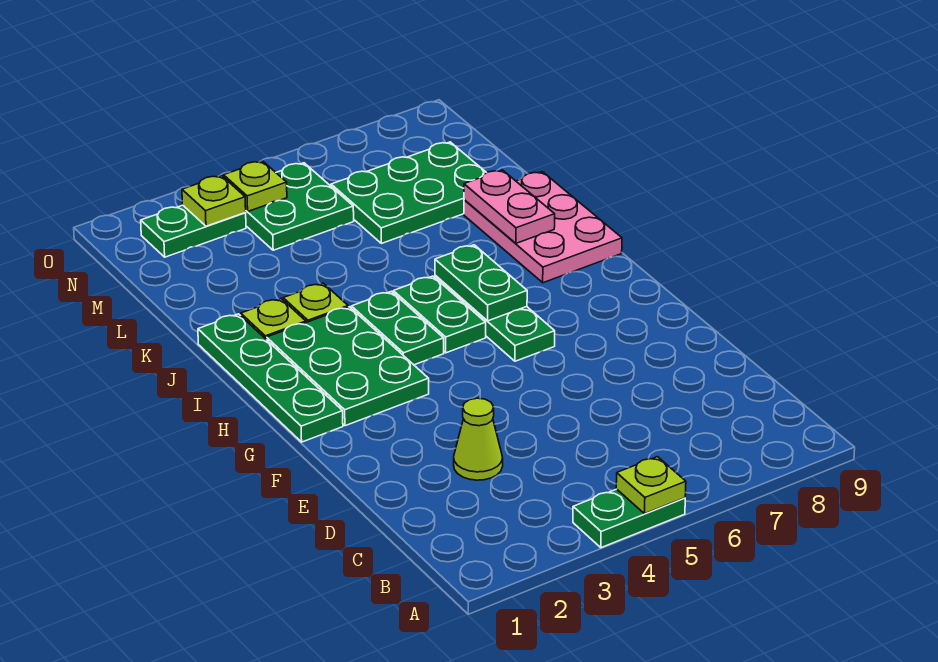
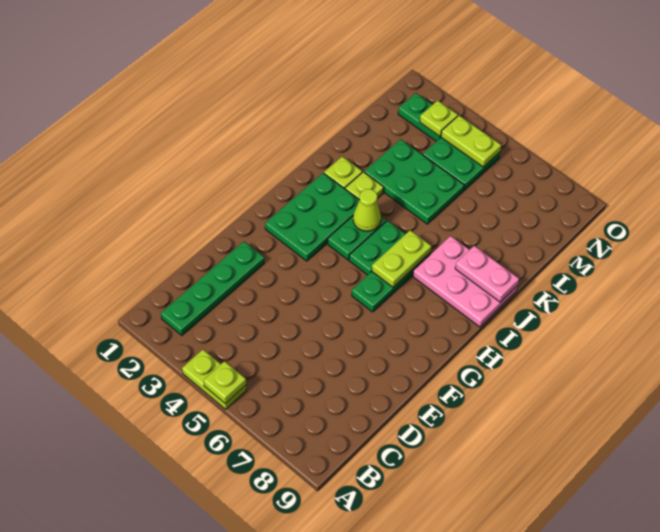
green 1x2 plate [573,489,685,548] -> lime 1x2 plate [182,350,246,409]
lime 1x1 cone [454,398,503,480] -> lime 1x1 cone moved to [353,189,381,231]
green 1x4 plate [198,314,343,442] -> green 1x4 plate moved to [161,242,264,335]
green 1x2 plate [435,245,527,321] -> lime 1x2 plate [372,230,431,287]
pink 2x3 plate [464,172,622,283] -> pink 2x3 plate turned to [413,236,518,327]
pink 1x2 plate [464,170,555,243] -> pink 1x2 plate turned to [455,246,519,302]
green 2x3 plate [331,142,486,243] -> green 2x3 plate moved to [364,139,464,224]
lime 1x1 plate [224,161,287,212] -> lime 1x2 plate [441,116,501,167]

